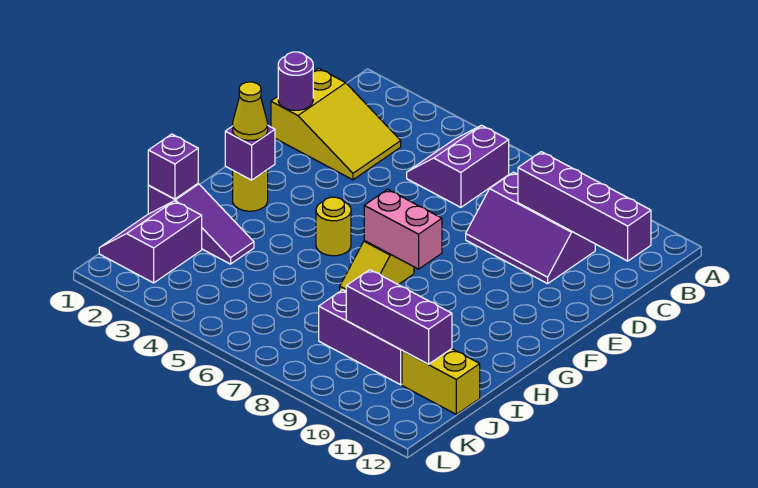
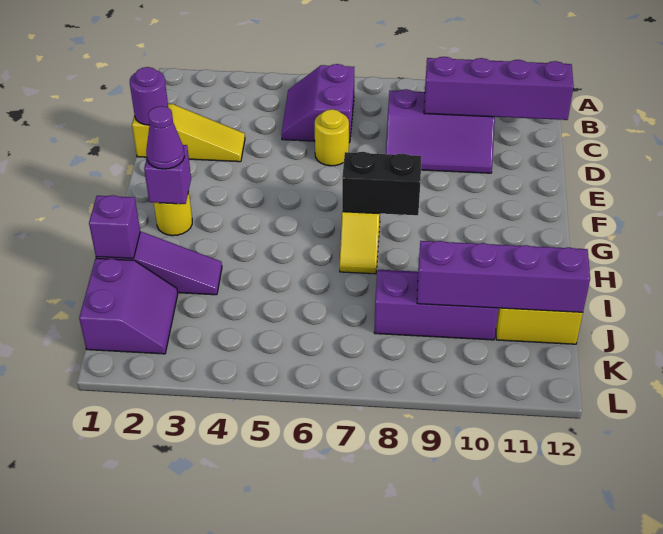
yellow 2x3 slope [271,68,401,180] -> yellow 1x3 slope [132,104,245,162]
yellow 1x1 cone [233,82,268,140] -> purple 1x1 cone [146,106,184,169]
yellow 1x1 round brick [316,197,351,256] -> yellow 1x1 round brick moved to [315,109,349,166]
pink 1x2 brick [364,189,442,269] -> black 1x2 brick [342,152,421,215]
purple 2x2 slope [99,201,202,283] -> purple 2x2 slope turned to [79,258,178,354]
purple 1x3 brick [346,270,452,364] -> purple 1x4 brick [417,241,590,312]

